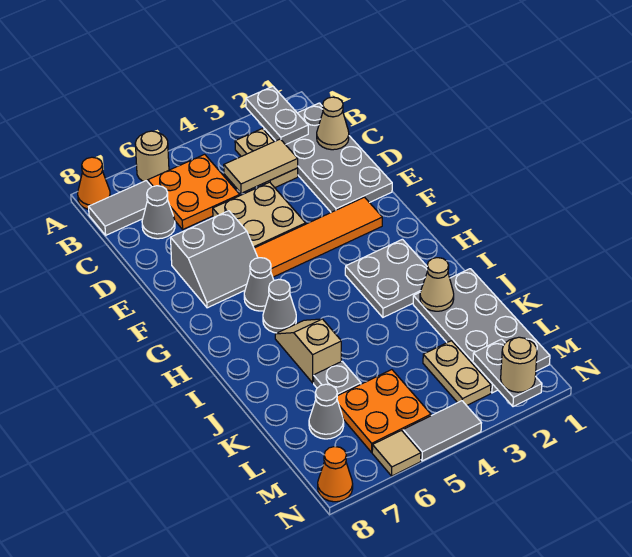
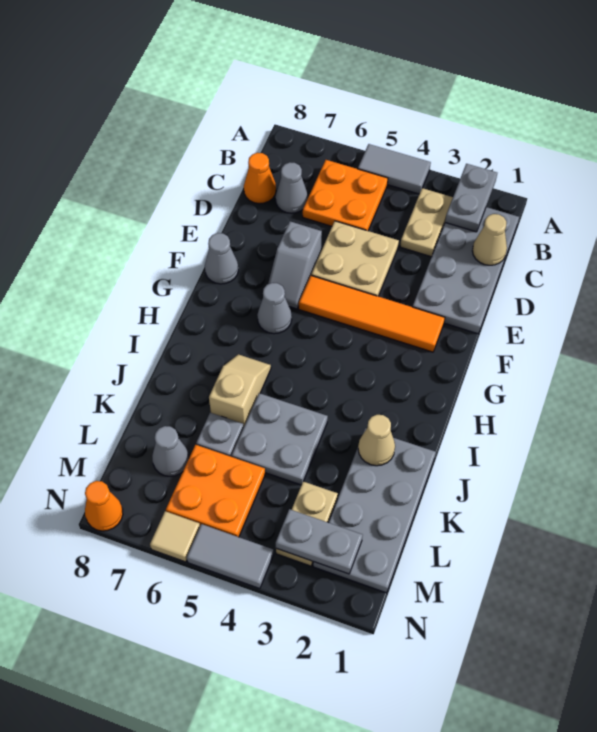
tan 1x1 round brick [135,131,169,182] -> none
orange 1x1 cone [78,157,110,209] -> orange 1x1 cone moved to [244,153,276,204]
grey 1x2 tile [89,181,151,235] -> grey 1x2 tile moved to [358,144,431,194]
tan 1x2 tile [224,139,298,193] -> none
grey 2x2 slope [171,211,258,308] -> grey 1x2 slope [268,221,322,309]
grey 2x2 plate [345,239,427,317] -> grey 2x2 plate moved to [232,393,328,485]
grey 1x1 cone [263,279,296,333] -> grey 1x1 cone moved to [205,233,238,284]
grey 1x2 plate [473,339,542,407] -> grey 1x2 plate turned to [276,509,363,574]
tan 1x1 round brick [501,337,537,392] -> none

